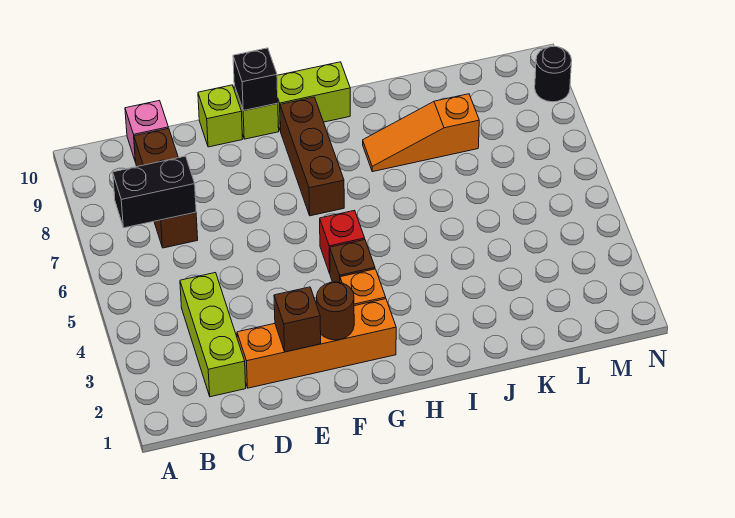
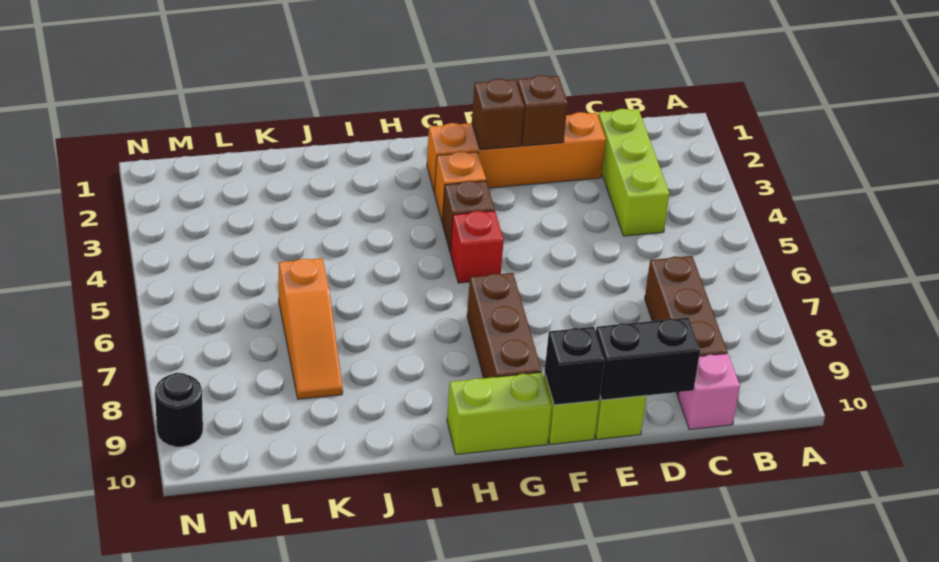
black 1x2 brick [113,156,196,228] -> black 1x2 brick moved to [596,318,700,400]
brown 1x1 round brick [317,282,354,340] -> brown 1x1 brick [472,79,524,150]
orange 1x3 slope [363,94,479,172] -> orange 1x3 slope turned to [279,258,343,399]

